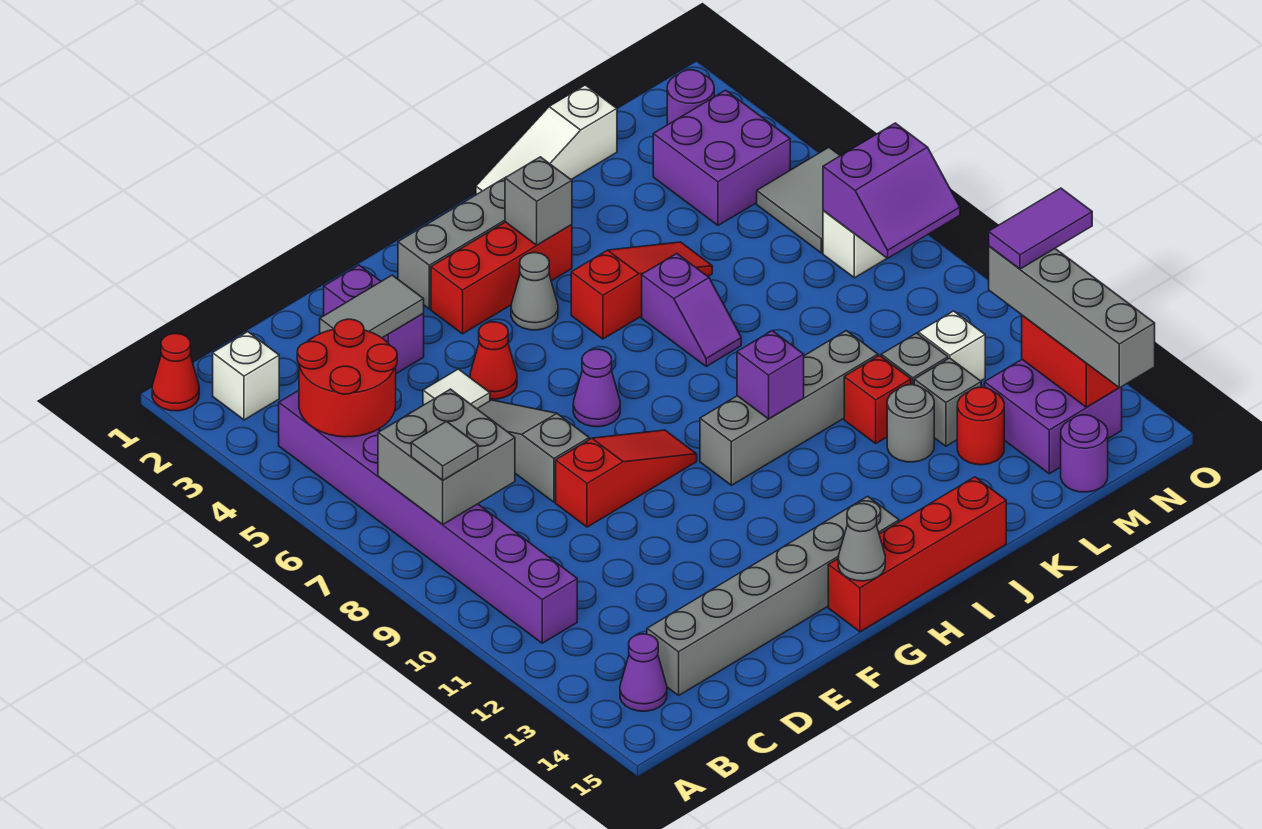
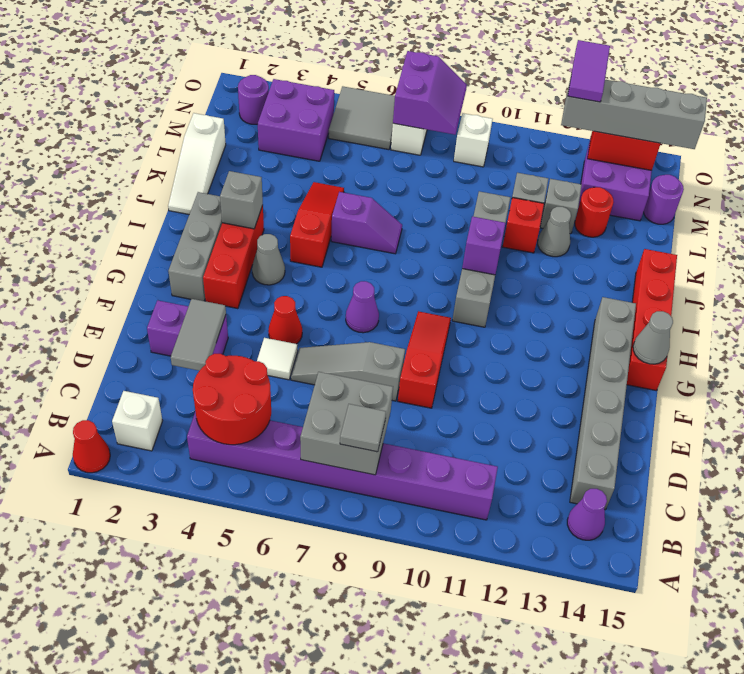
grey 1x1 round brick [887,385,934,462] -> grey 1x1 cone [538,207,571,257]
white 1x1 brick [918,311,985,381] -> white 1x1 brick moved to [454,113,493,167]

